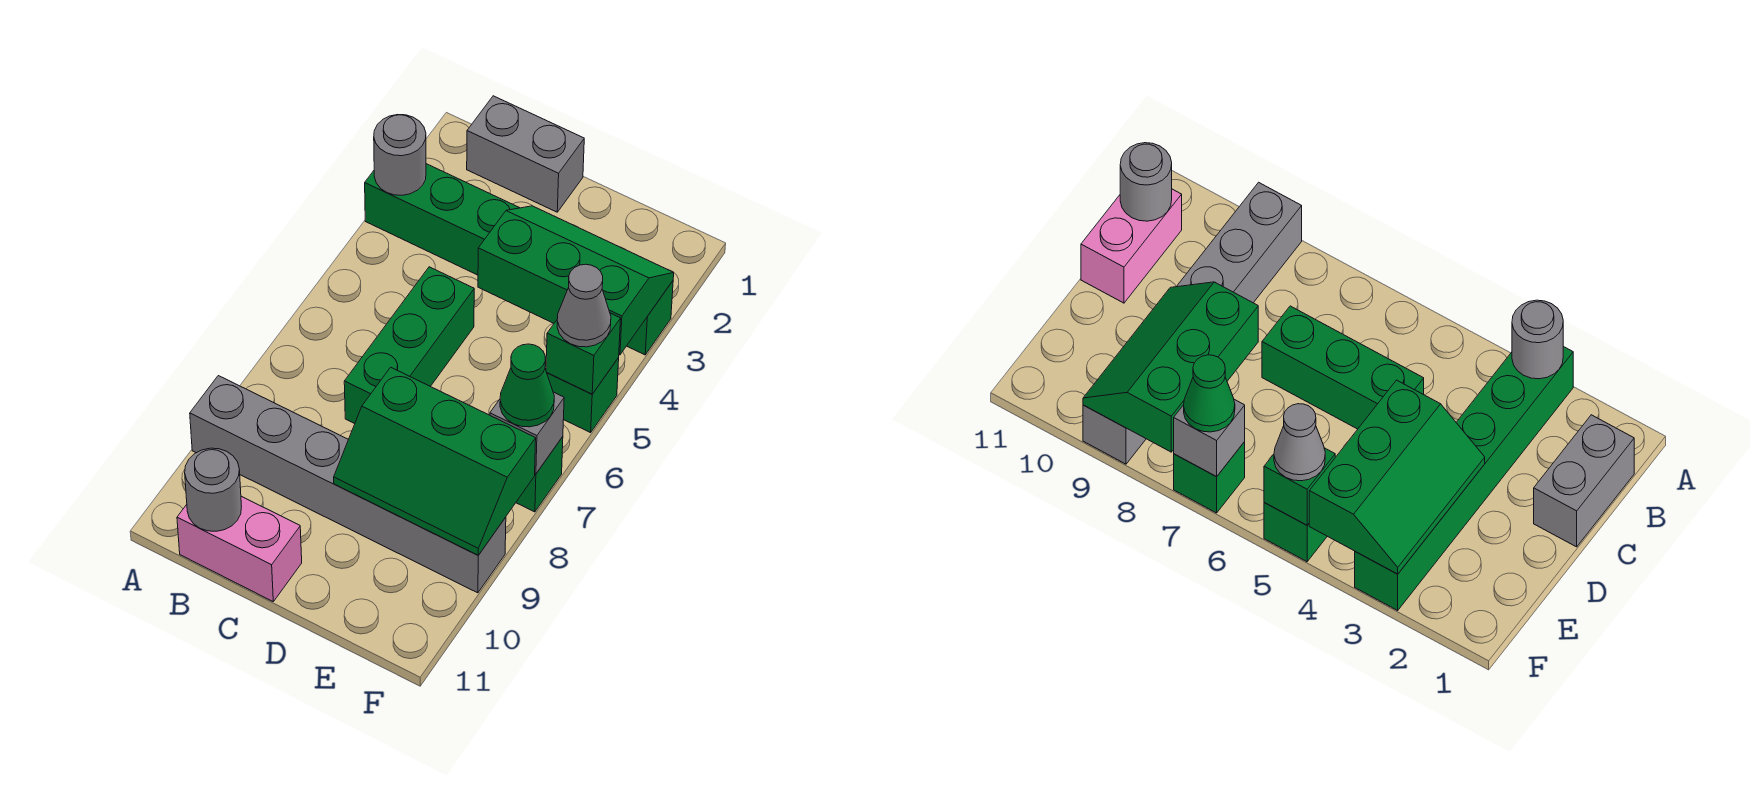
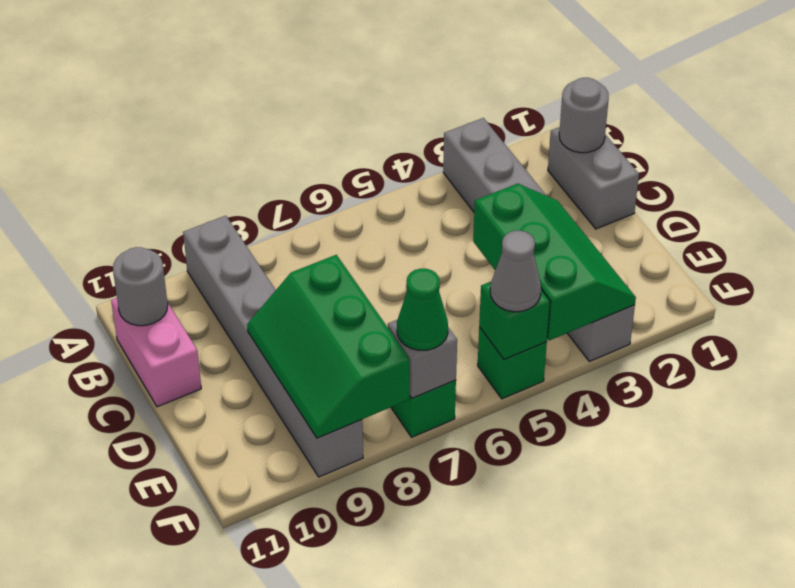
green 1x6 brick [365,164,673,355] -> grey 1x6 brick [443,118,635,361]
grey 1x1 round brick [374,115,426,195] -> grey 1x1 round brick moved to [559,78,609,153]
green 1x3 brick [344,267,474,424] -> none

